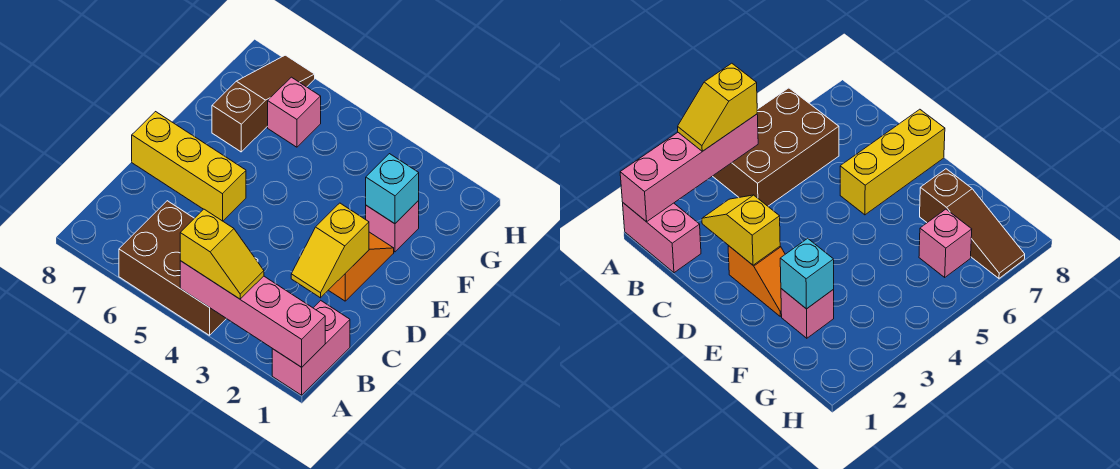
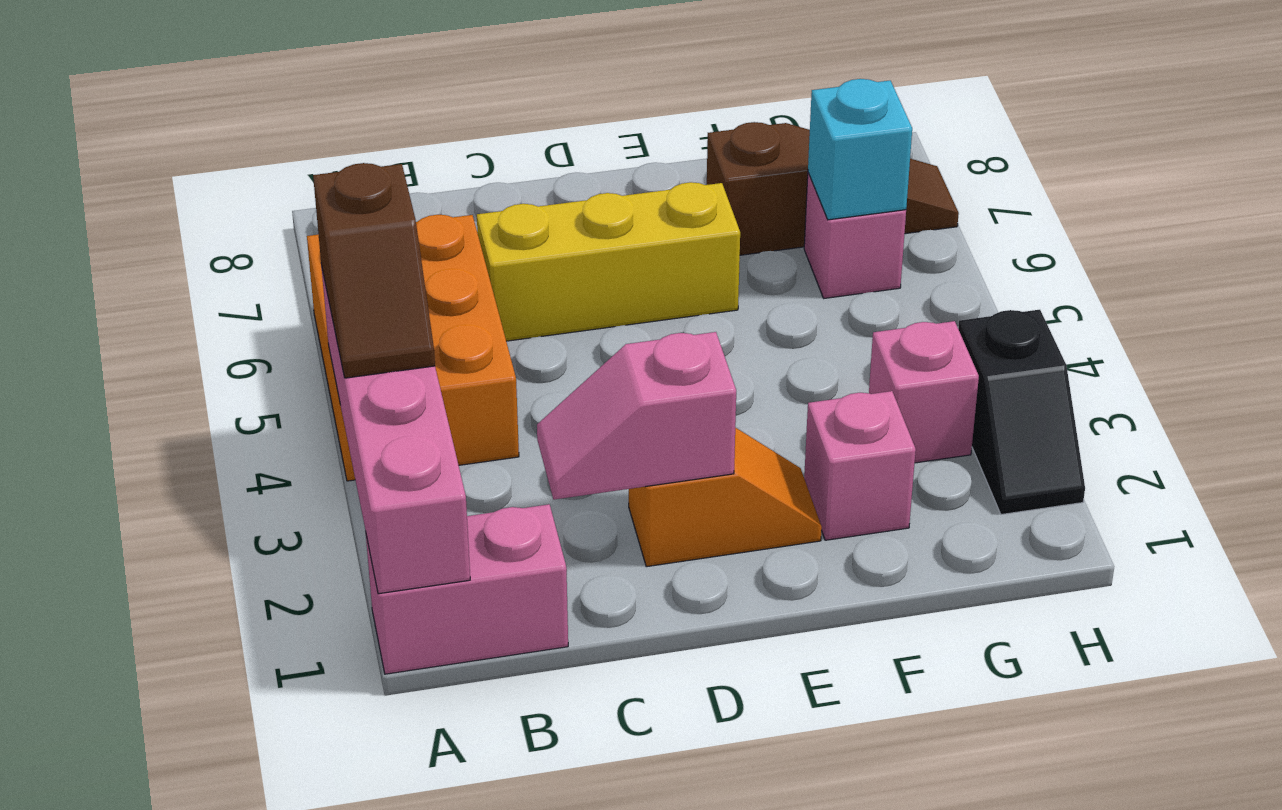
yellow 1x2 slope [180,209,264,299] -> brown 1x2 slope [313,163,435,378]
brown 2x3 brick [119,201,258,335] -> orange 2x3 brick [307,215,519,481]
yellow 1x2 slope [291,203,369,298] -> pink 1x2 slope [537,332,736,500]
yellow 1x3 brick [132,112,246,221] -> yellow 1x3 brick turned to [477,182,740,341]
cyan 1x1 brick [366,154,419,224] -> cyan 1x1 brick moved to [808,79,912,220]
none -> pink 1x1 brick [869,321,979,463]
none -> black 1x2 slope [958,310,1085,515]

